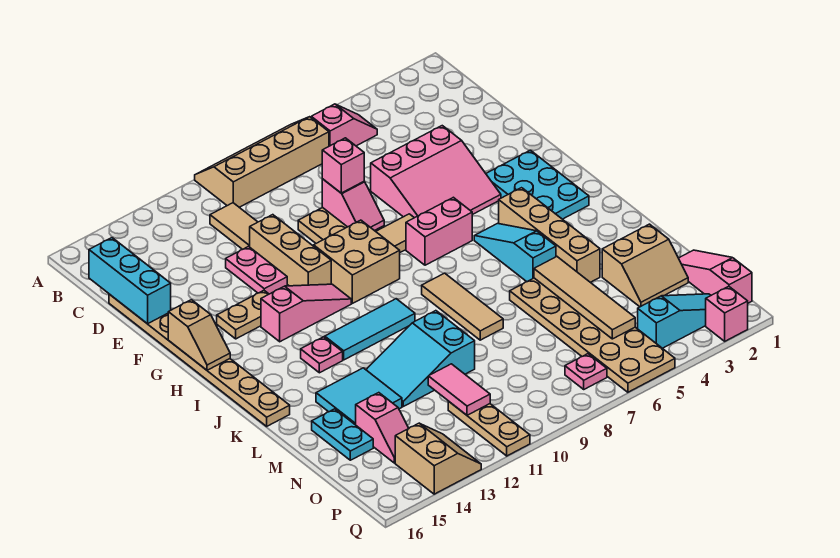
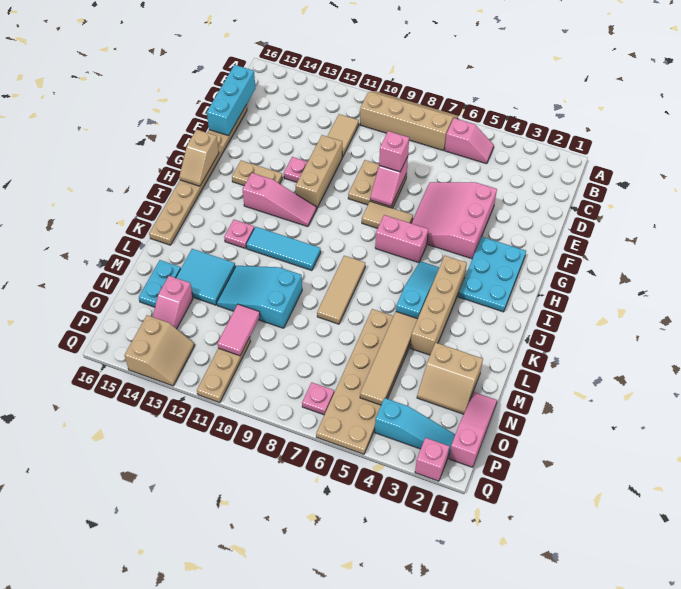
pink 3x3 slope [371,126,501,218] -> pink 3x3 slope turned to [411,182,497,259]
pink 1x2 plate [226,246,287,294] -> pink 1x1 plate [284,157,307,182]
tan 2x2 brick [314,220,400,303] -> none

